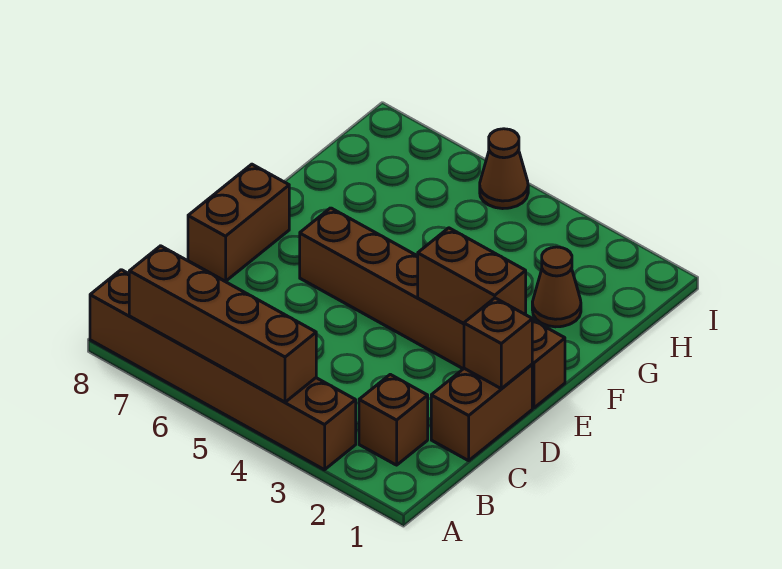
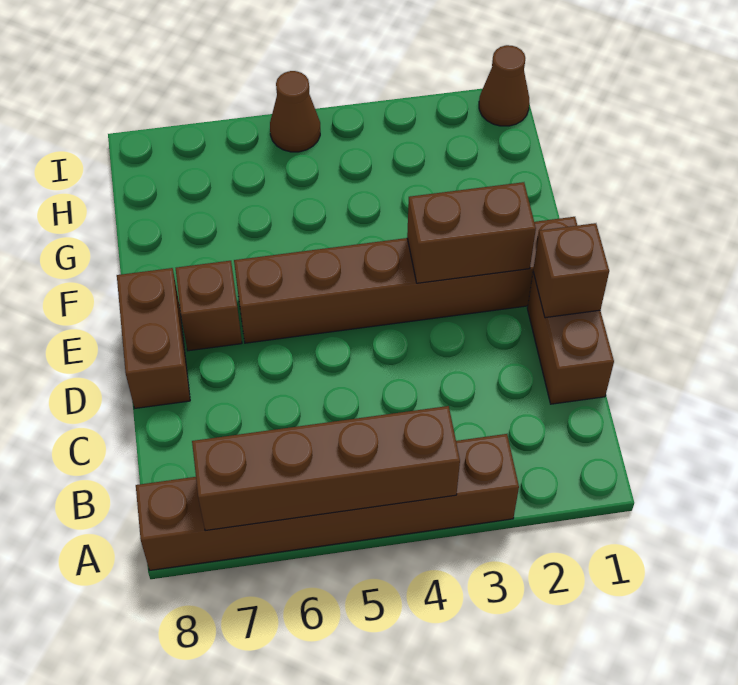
brown 1x1 brick [359,374,428,465] -> brown 1x1 brick moved to [176,261,242,351]
brown 1x1 cone [532,247,581,327] -> brown 1x1 cone moved to [479,45,529,126]

